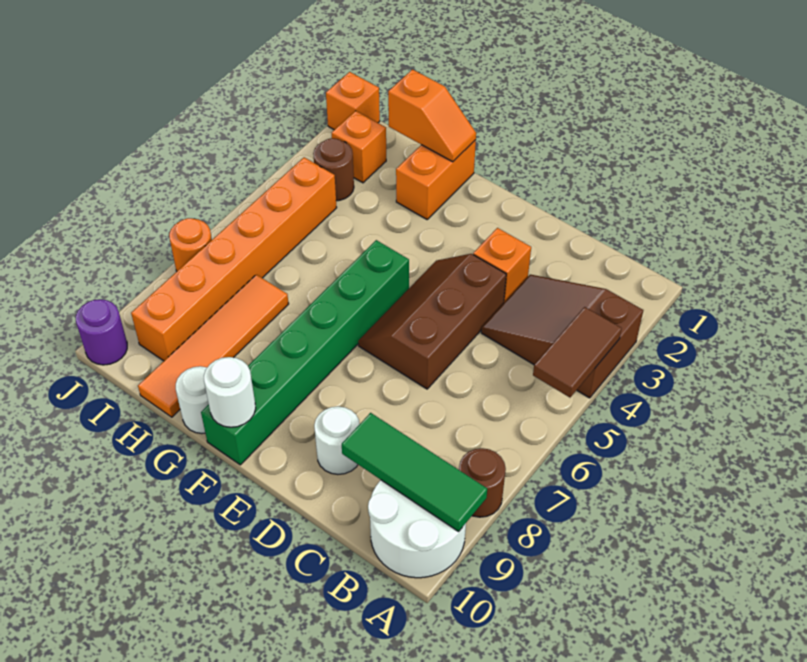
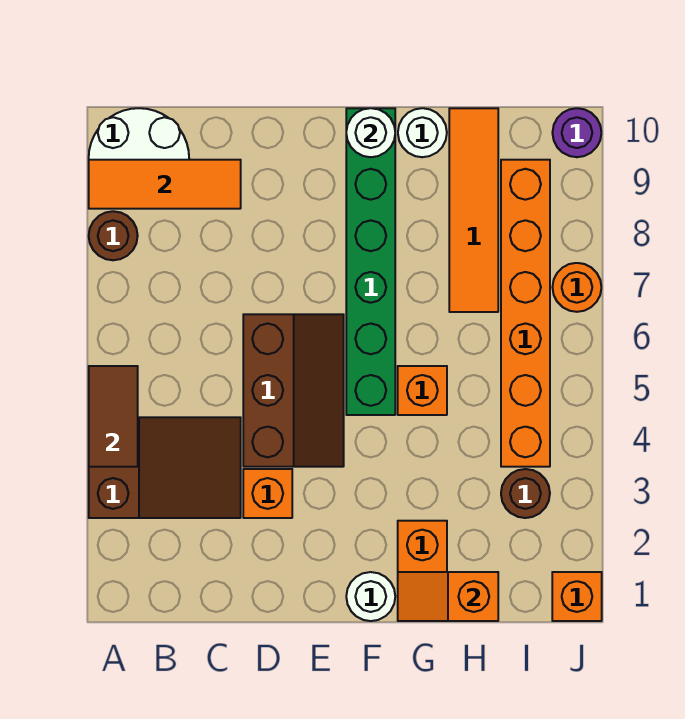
green 1x3 tile [342,413,487,532] -> orange 1x3 tile [89,160,241,209]
white 1x1 round brick [314,406,360,474] -> white 1x1 round brick moved to [346,572,395,621]
orange 1x1 brick [332,111,386,183] -> orange 1x1 brick moved to [398,366,447,415]

